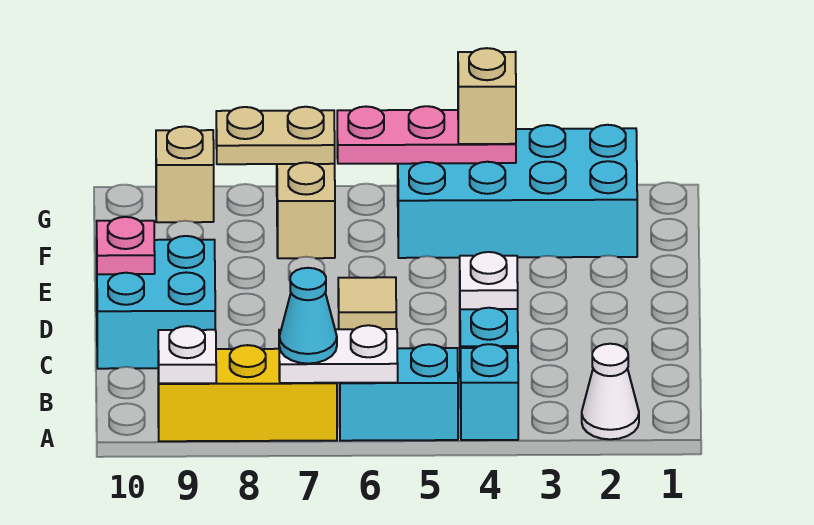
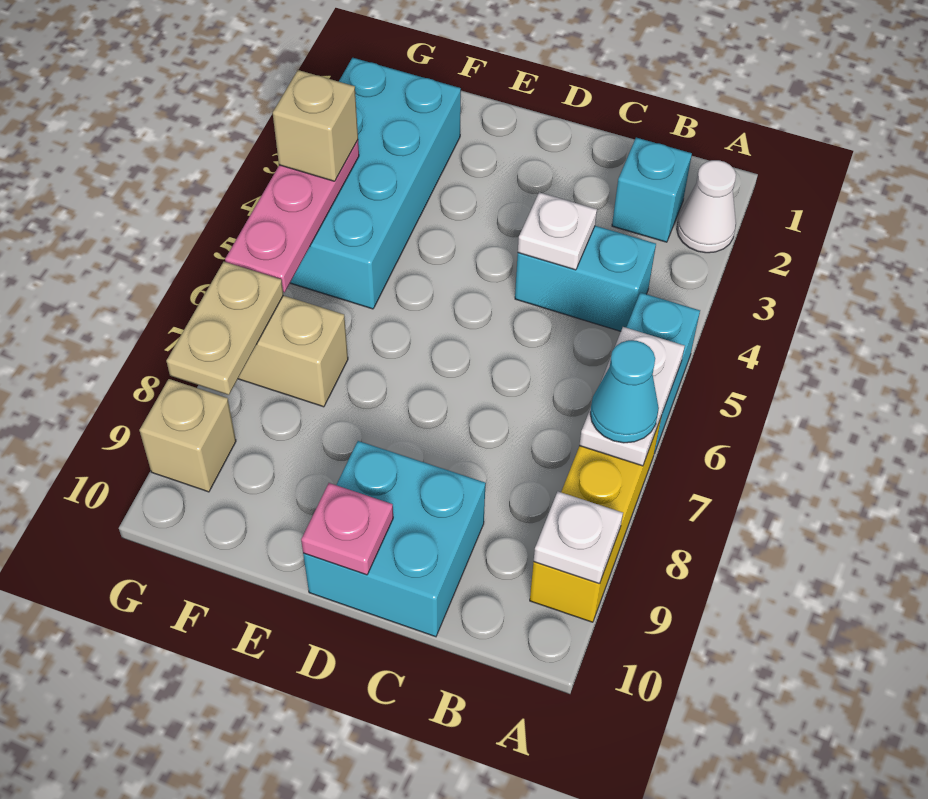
cyan 1x1 brick [460,344,518,440] -> cyan 1x1 brick moved to [612,138,692,242]
tan 1x1 tile [338,277,396,329] -> none

